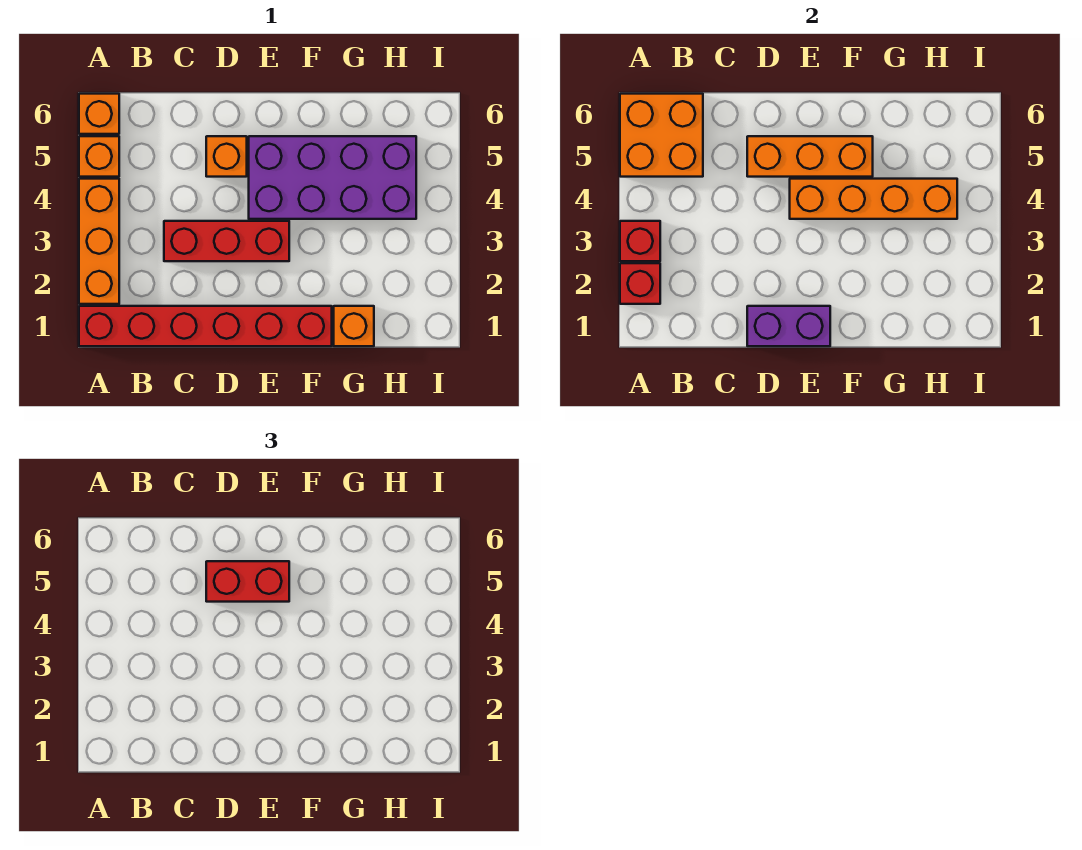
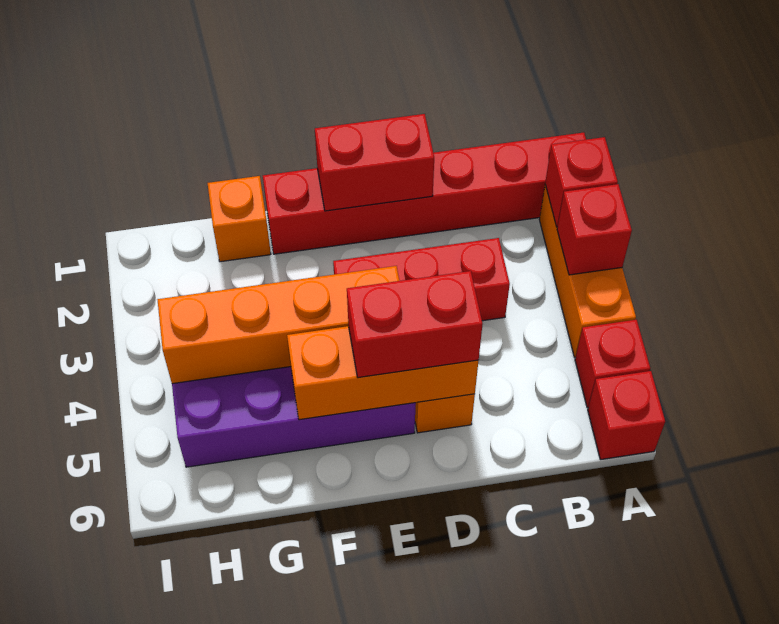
orange 1x1 brick [79,136,119,177] -> red 1x1 brick [575,320,650,408]
orange 2x2 brick [620,94,703,177] -> none
orange 1x1 brick [79,94,119,134] -> red 1x1 brick [588,371,665,460]
purple 1x2 brick [747,306,830,346] -> red 1x2 brick [315,114,434,211]

